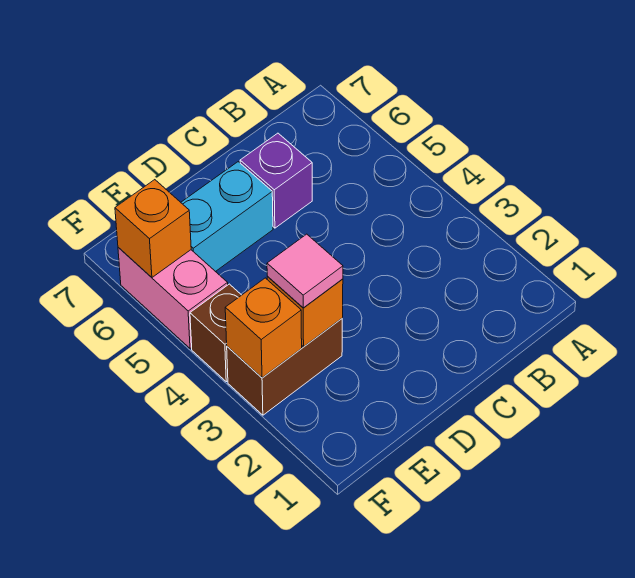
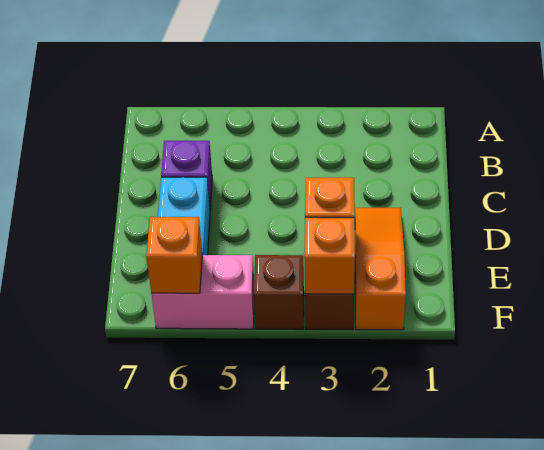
none -> orange 1x3 slope [355,208,406,330]
pink 1x1 tile [267,234,343,308] -> none

